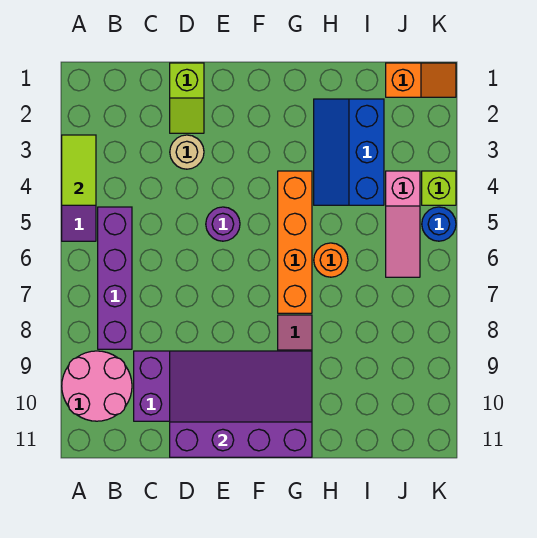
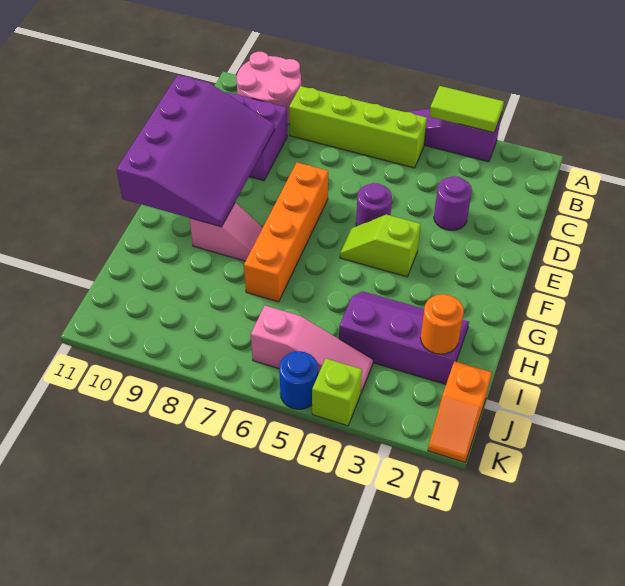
purple 1x4 brick [98,207,132,349] -> lime 1x4 brick [289,86,427,168]
lime 1x2 slope [170,63,204,133] -> lime 1x2 slope moved to [340,214,421,277]
tan 1x1 round brick [170,135,204,169] -> purple 1x1 round brick [434,176,472,230]
orange 1x4 brick [278,171,312,313] -> orange 1x4 brick turned to [244,163,328,302]
blue 2x3 slope [314,99,384,205] -> purple 2x3 slope [339,291,469,384]
orange 1x1 round brick [314,243,348,277] -> orange 1x1 round brick moved to [421,294,464,354]
pink 1x3 slope [386,171,420,277] -> pink 1x3 slope turned to [251,306,373,393]

